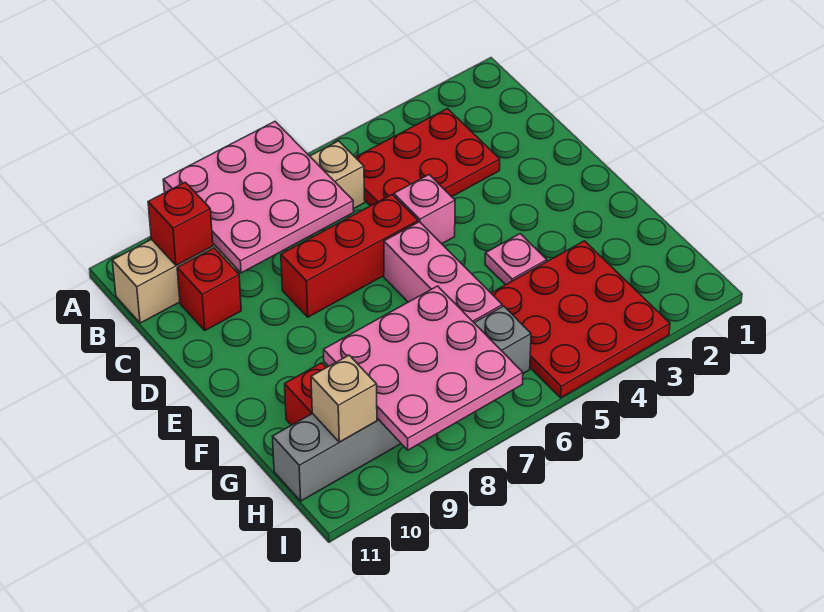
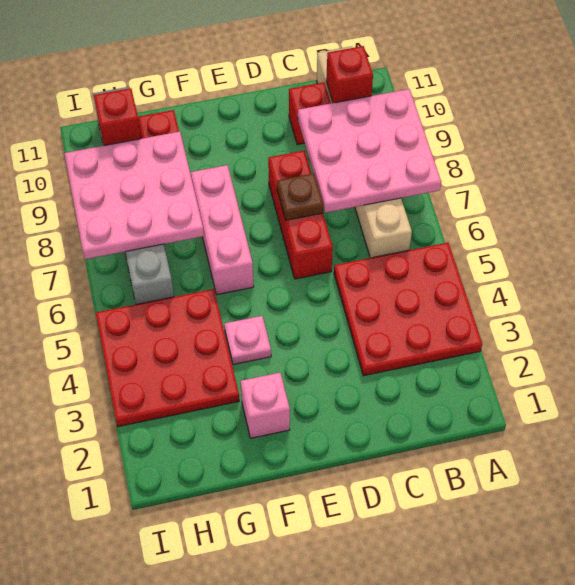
red 2x3 plate [355,109,500,206] -> red 3x3 plate [334,243,482,376]
pink 1x1 brick [394,175,455,244] -> pink 1x1 brick moved to [241,373,290,438]
none -> brown 1x1 plate [277,173,323,220]
pink 1x3 brick [384,222,502,322] -> pink 1x3 brick turned to [191,165,254,295]
tan 1x1 brick [311,355,377,442] -> red 1x1 brick [94,88,141,145]

